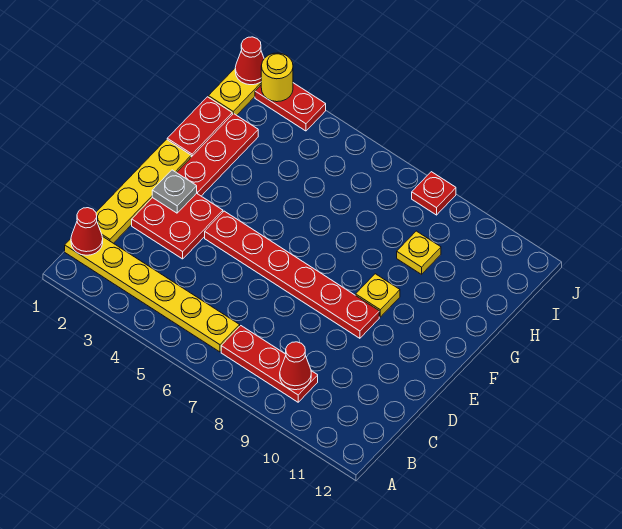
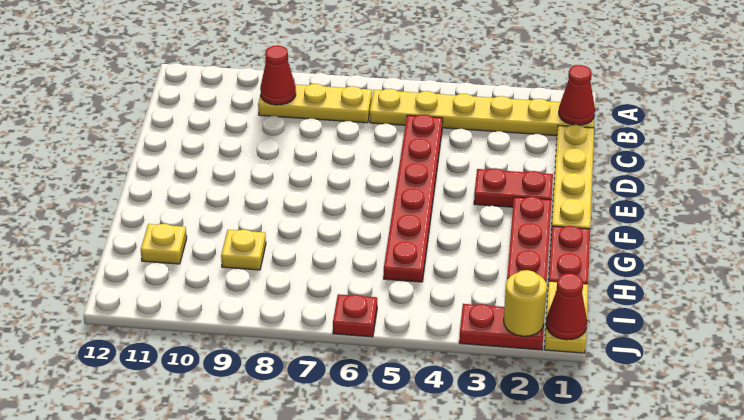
red 1x3 plate [221,326,318,402] -> yellow 1x3 plate [258,84,372,123]
red 2x2 plate [132,193,223,259] -> red 1x2 plate [474,168,553,207]
grey 1x1 plate [152,170,197,213] -> none
red 1x6 plate [205,211,379,338] -> red 1x6 plate turned to [384,114,443,282]
yellow 1x1 plate [356,274,400,317] -> yellow 1x1 plate moved to [141,224,187,264]
red 1x1 plate [412,172,456,215] -> red 1x1 plate moved to [333,294,377,337]

